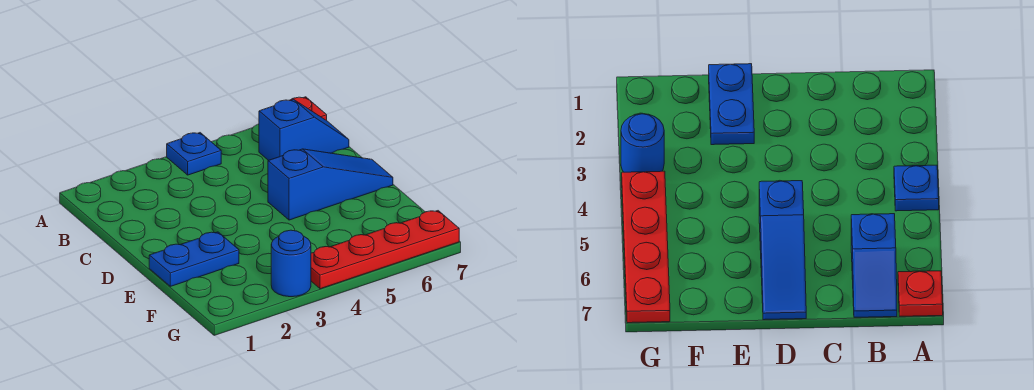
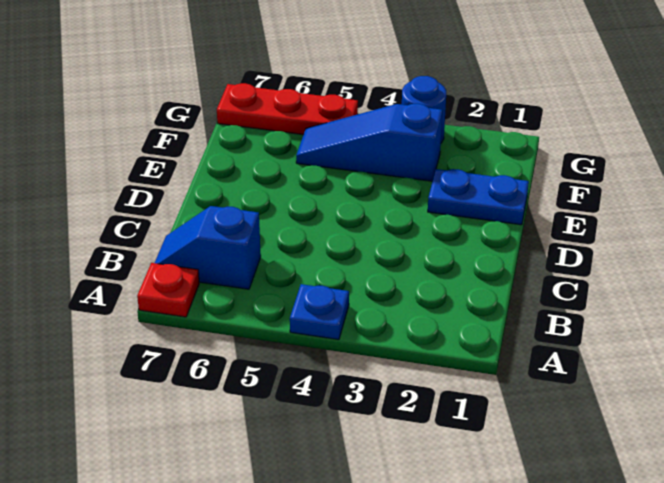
blue 1x3 slope [268,149,393,220] -> blue 1x3 slope moved to [296,104,442,181]
red 1x4 plate [311,211,459,289] -> red 1x3 plate [217,83,358,135]

